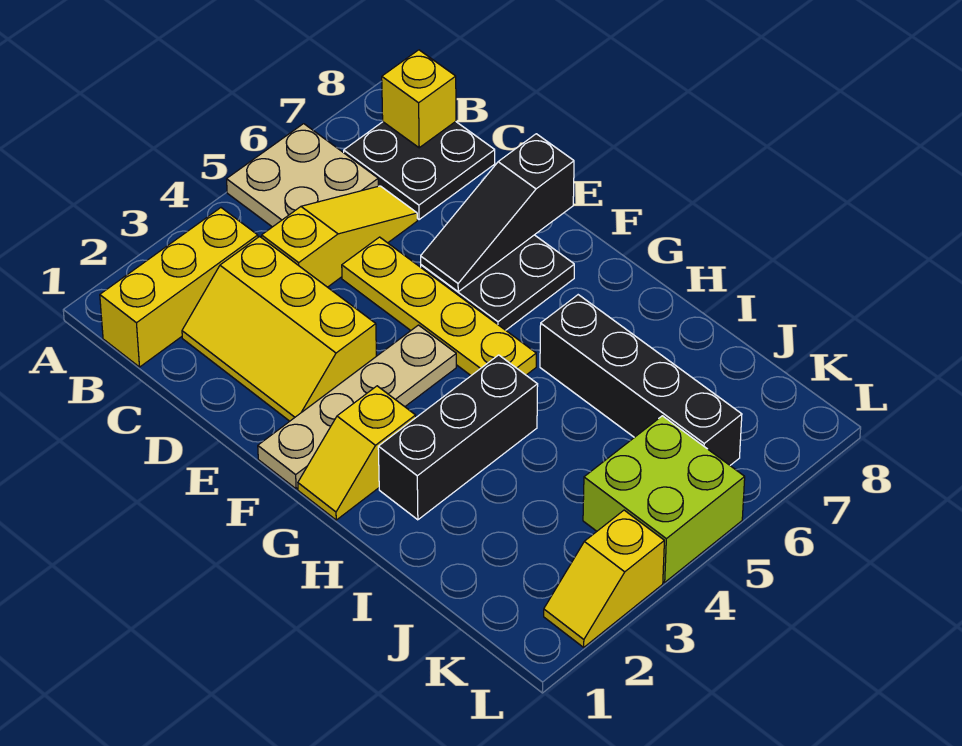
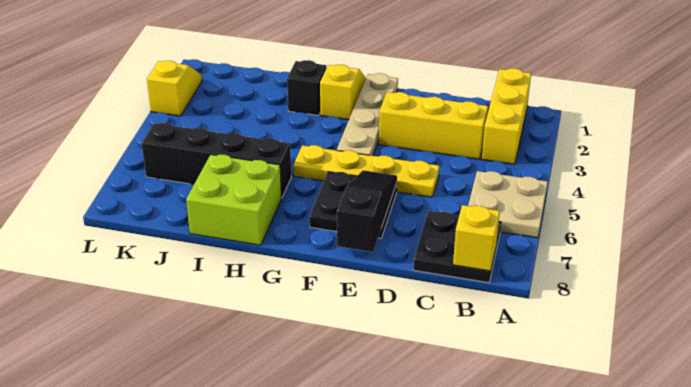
yellow 1x3 slope [262,186,417,287] -> none
black 1x3 brick [378,355,538,520] -> black 1x1 brick [287,60,326,116]
lime 2x2 brick [583,416,745,582] -> lime 2x2 brick moved to [186,155,282,245]

